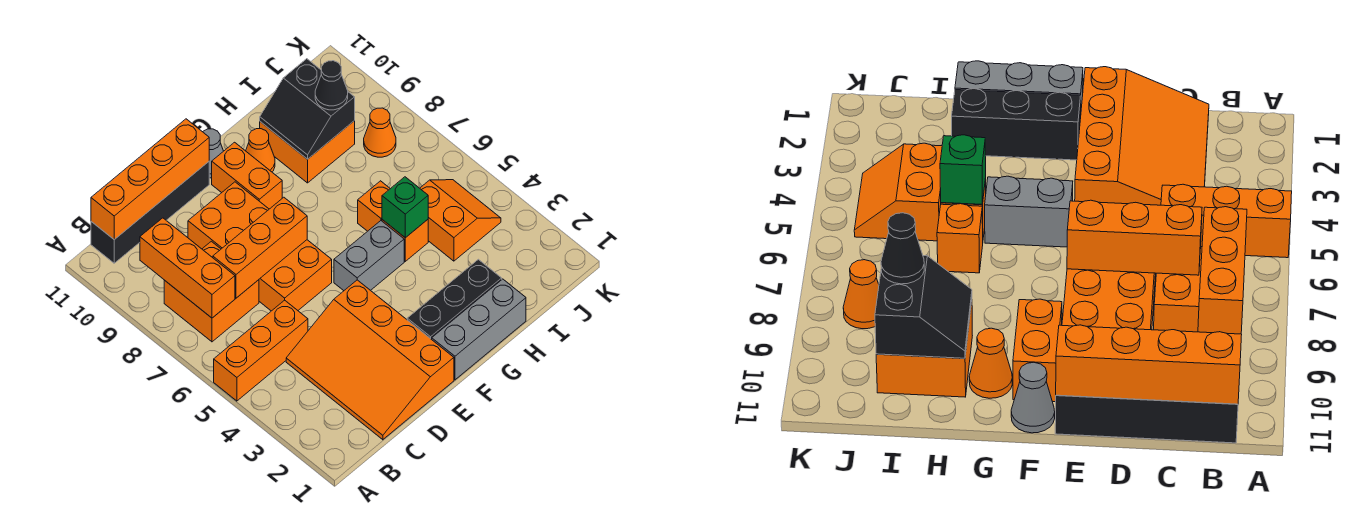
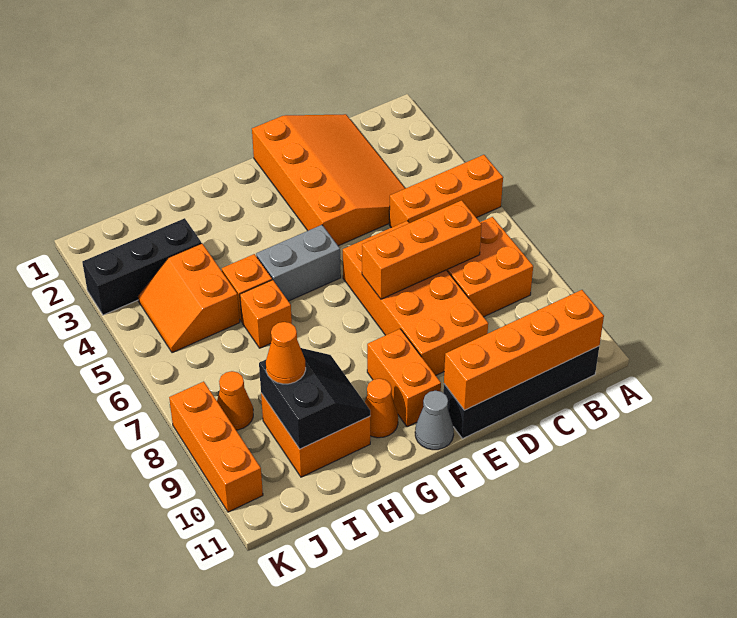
orange 1x3 brick [140,218,235,318] -> orange 1x3 brick moved to [169,382,263,512]
grey 1x3 brick [432,279,526,380] -> none
black 1x3 brick [407,259,502,339] -> black 1x3 brick moved to [82,218,202,315]
green 1x1 brick [382,177,428,238] -> none
black 1x1 cone [315,61,348,110] -> orange 1x1 cone [266,322,306,384]

